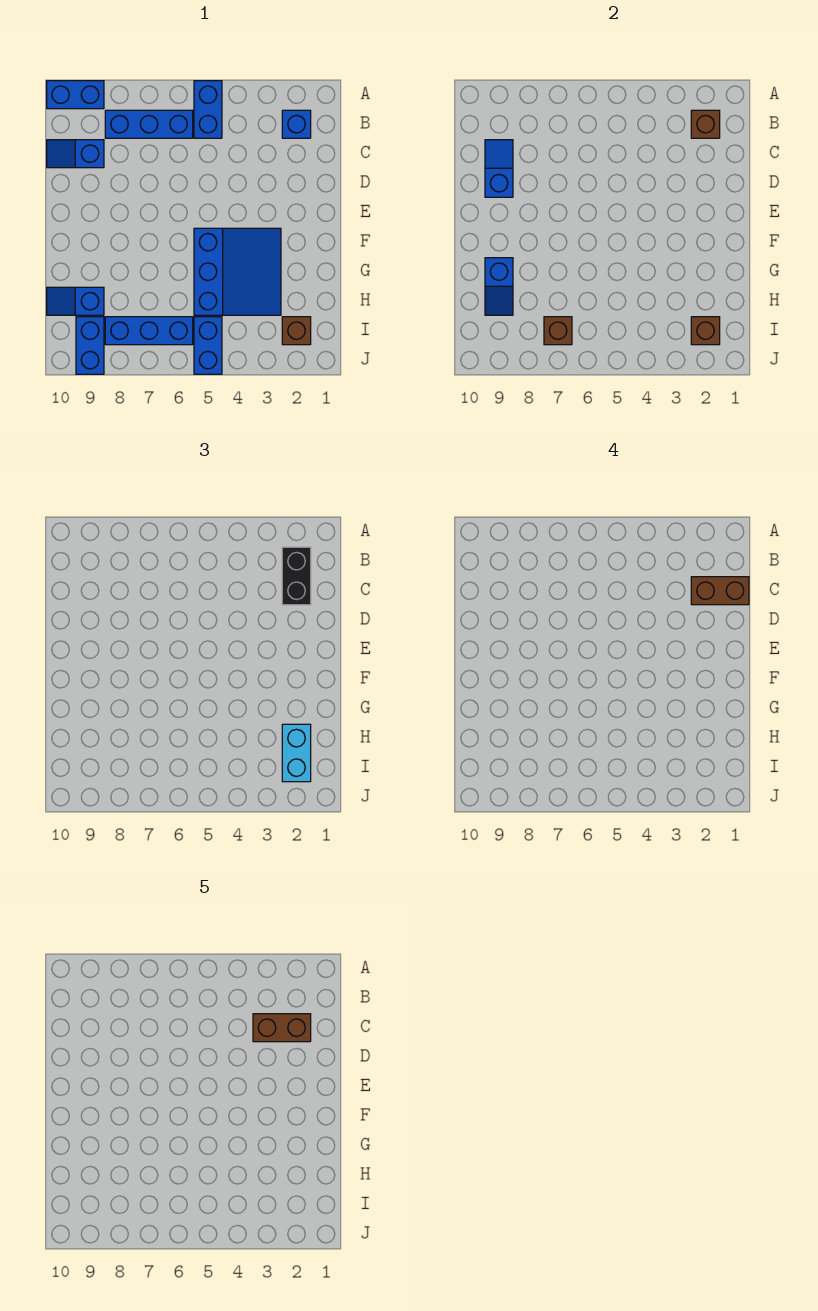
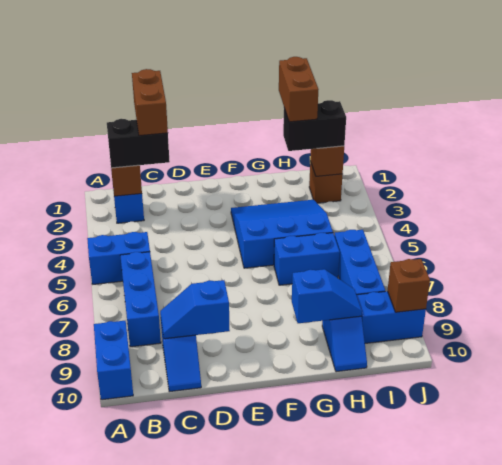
brown 1x2 brick [253,1014,311,1042] -> brown 1x2 brick moved to [279,57,319,122]
cyan 1x2 brick [282,724,311,782] -> black 1x2 brick [283,100,346,151]
blue 1x2 brick [194,317,222,374] -> blue 1x2 brick moved to [274,233,340,285]
brown 1x1 brick [544,317,572,345] -> brown 1x1 brick moved to [388,259,430,312]

